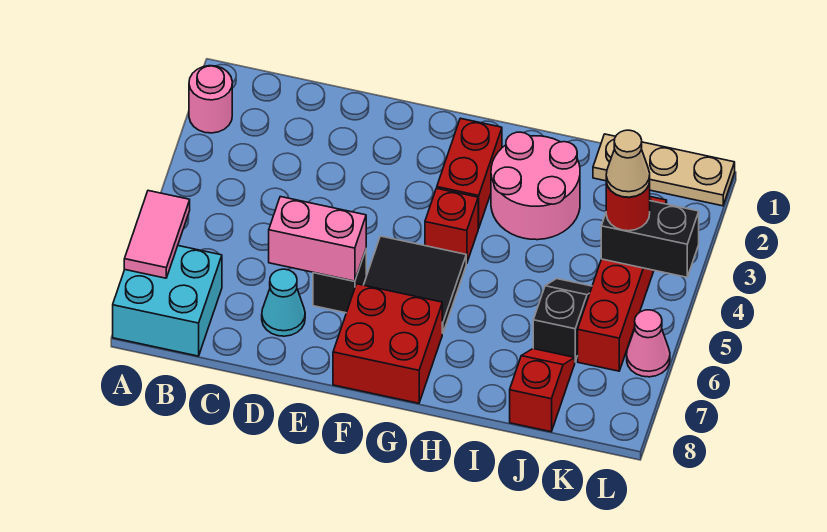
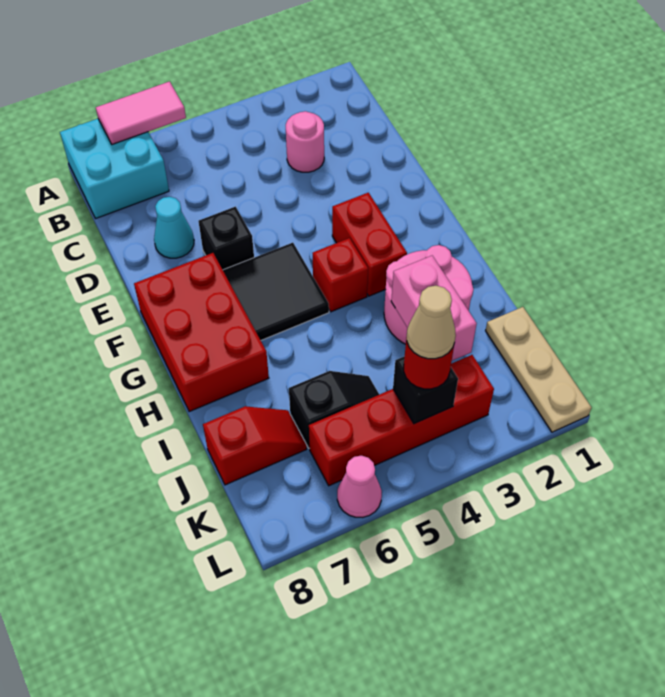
pink 1x1 round brick [189,66,232,133] -> pink 1x1 round brick moved to [286,111,324,172]
pink 1x2 brick [269,197,366,281] -> pink 1x2 brick moved to [391,256,477,361]
red 2x2 brick [333,284,442,403] -> red 2x3 brick [134,253,269,412]
red 1x2 brick [437,118,502,228] -> red 1x2 brick turned to [332,193,407,296]
black 1x2 brick [601,201,699,277] -> black 1x1 brick [393,356,458,424]

